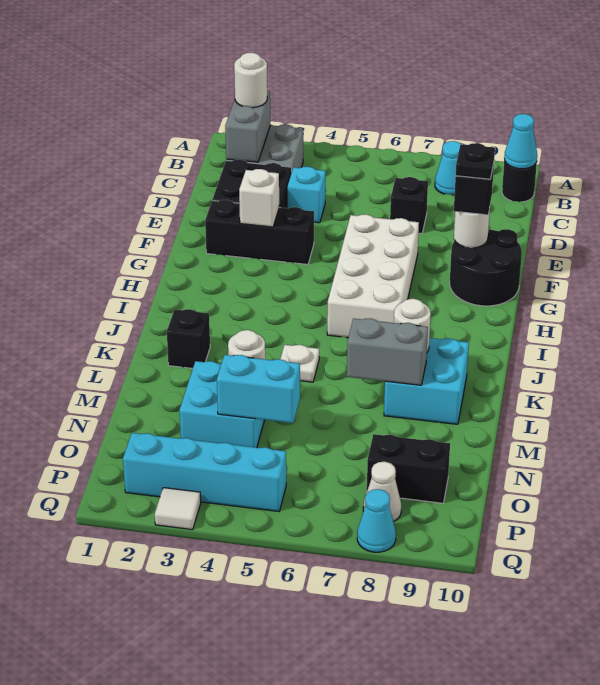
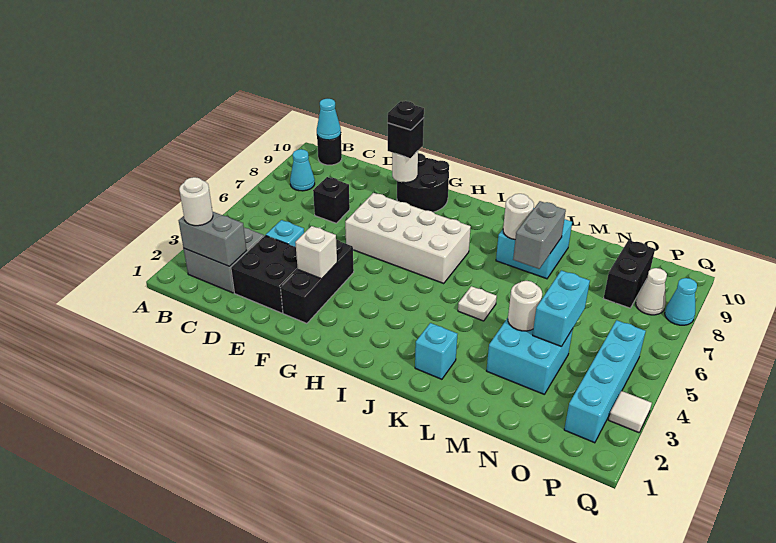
black 1x1 brick [167,309,210,368] -> cyan 1x1 brick [415,323,457,379]

